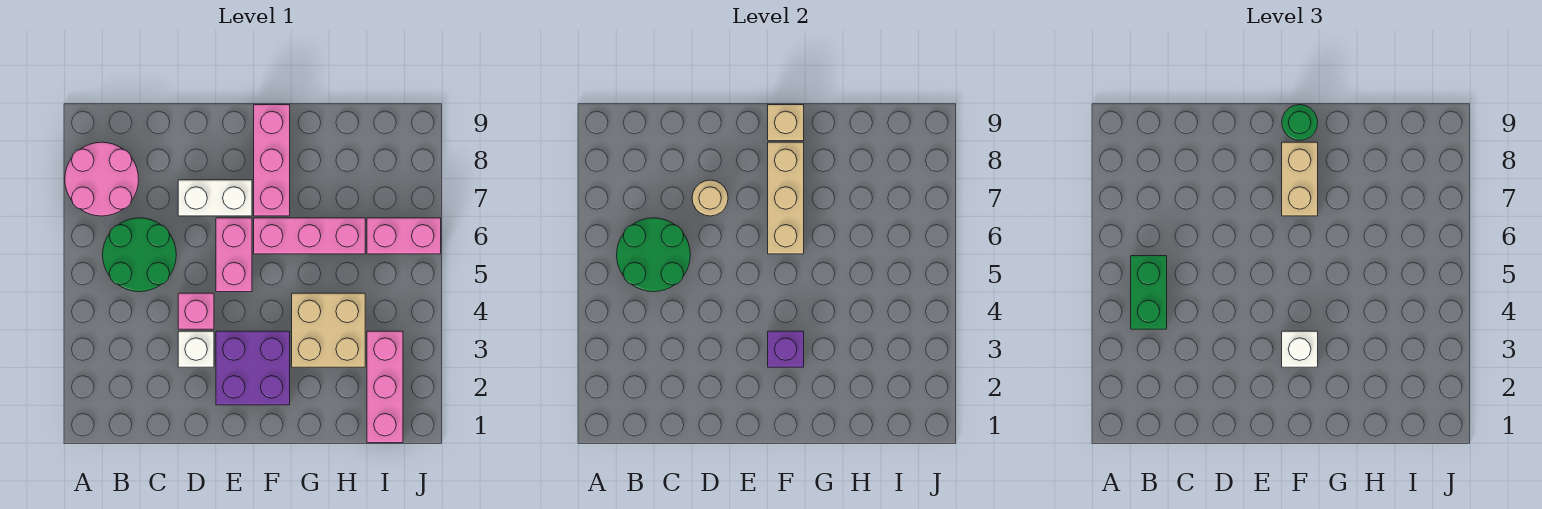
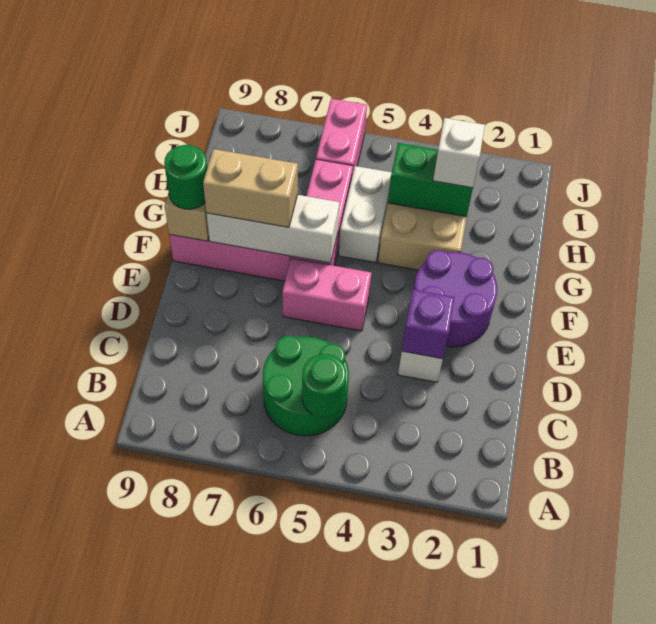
pink 2x2 round brick [65,142,139,216] -> none
green 1x2 brick [1131,256,1167,329] -> green 1x2 brick moved to [388,143,473,217]
green 2x2 round brick [617,218,690,292] -> green 1x1 round brick [302,354,346,417]
pink 1x1 brick [178,293,214,329] -> none
white 1x2 brick [178,180,252,216] -> white 1x2 brick moved to [339,166,392,263]
tan 1x1 round brick [692,180,728,216] -> none
purple 2x2 brick [216,331,290,405] -> purple 2x2 round brick [414,250,497,347]
purple 1x1 brick [768,331,804,367] -> purple 1x1 brick moved to [402,289,455,359]
white 1x1 brick [1282,331,1318,367] -> white 1x1 brick moved to [433,118,485,188]
tan 1x3 brick [768,142,804,254] -> white 1x3 brick [207,195,340,263]
pink 1x3 brick [367,331,403,443] -> none

